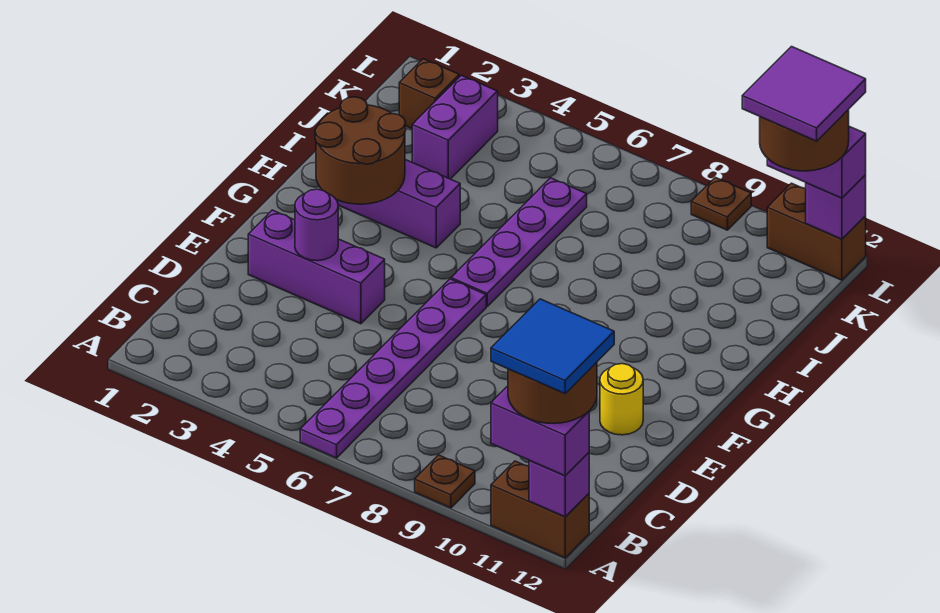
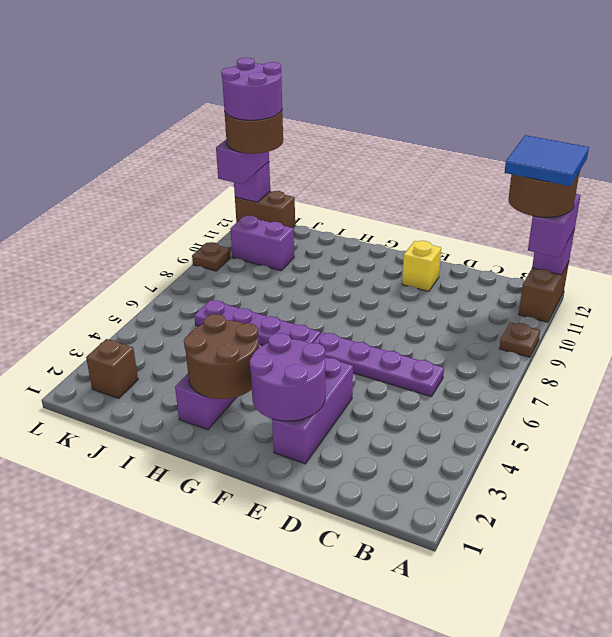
purple 1x6 plate [300,279,486,458] -> purple 1x4 plate [313,332,444,397]
purple 1x1 round brick [295,189,338,261] -> purple 2x2 round brick [250,333,325,421]
yellow 1x1 round brick [600,364,643,435] -> yellow 1x1 brick [402,241,441,291]
purple 1x2 brick [412,75,498,179] -> purple 1x2 brick moved to [230,215,294,271]
purple 2x2 tile [742,47,866,141] -> purple 2x2 round brick [221,58,282,120]
brown 1x2 brick [767,183,866,280] -> brown 1x2 brick turned to [235,191,295,228]

